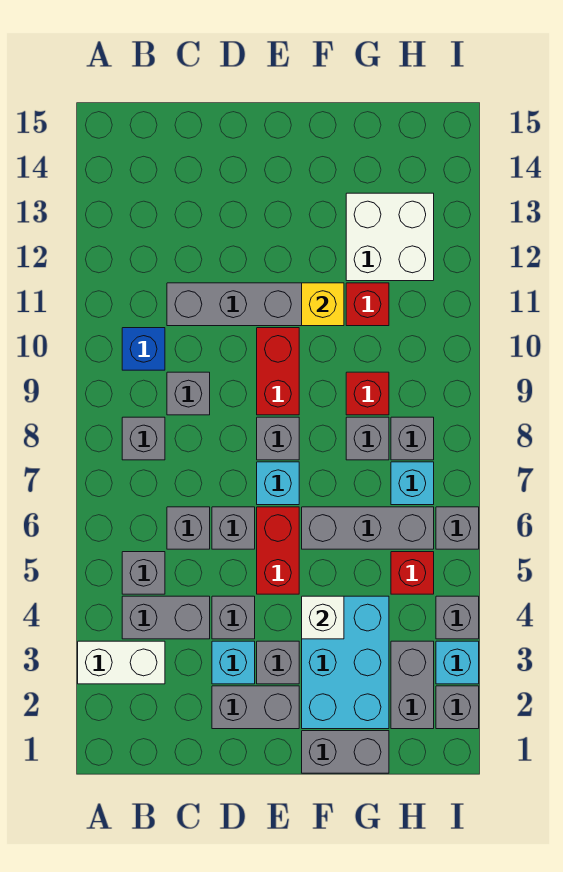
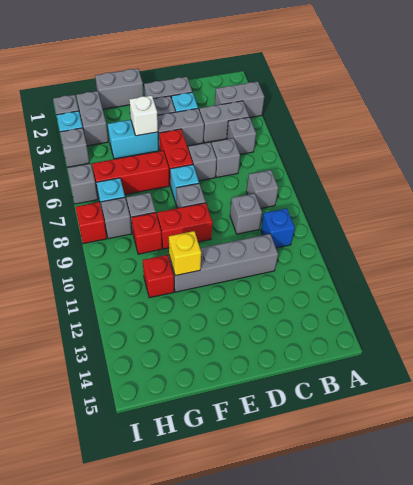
white 1x2 brick [78,641,165,684] -> grey 1x2 brick [215,82,264,118]
grey 1x1 brick [212,596,255,639] -> grey 1x2 brick [157,108,204,150]
red 1x2 brick [257,328,299,415] -> red 1x2 brick turned to [157,203,212,249]
cyan 2x3 brick [302,596,389,729] -> cyan 1x2 brick [108,120,159,159]
grey 1x3 brick [302,507,434,549] -> red 1x3 brick [92,151,169,195]
white 2x2 brick [346,193,434,281] -> none
red 1x1 brick [391,552,434,594] -> red 1x1 brick moved to [75,202,107,244]

